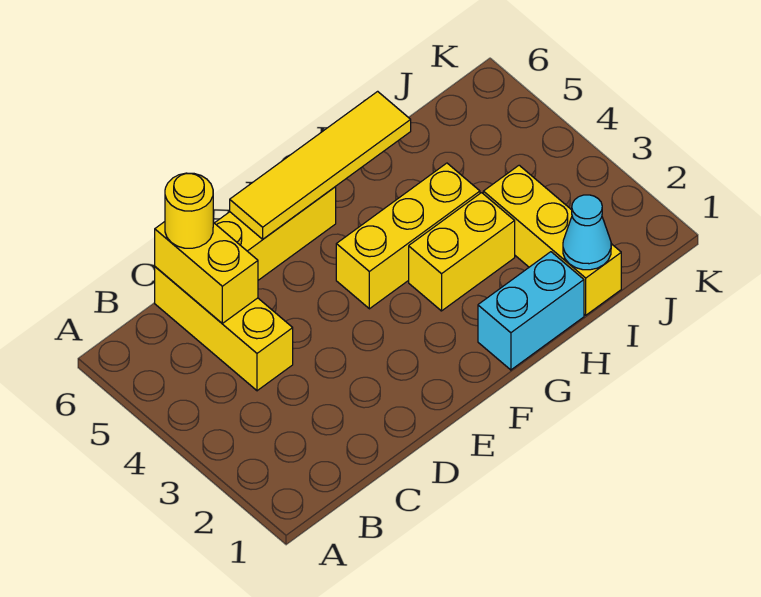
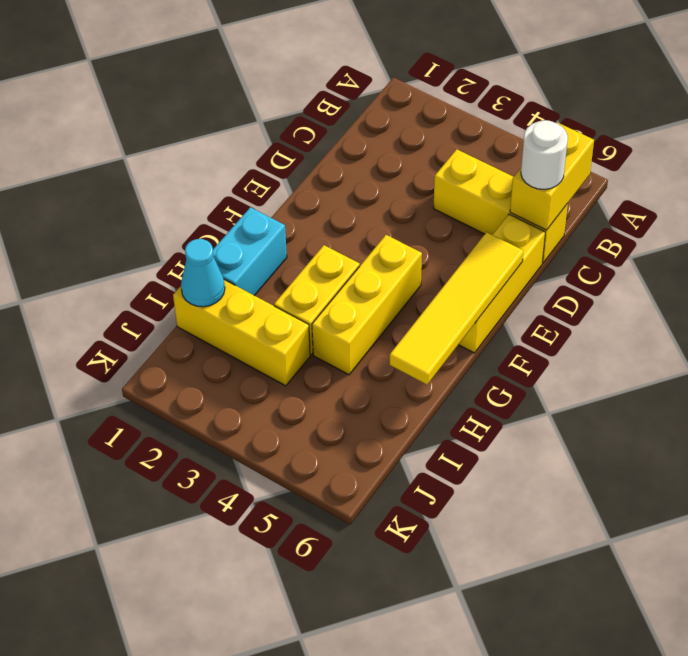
yellow 1x2 brick [155,222,258,323] -> yellow 1x2 brick turned to [510,122,594,230]
yellow 1x1 round brick [165,173,213,248] -> white 1x1 round brick [521,120,568,189]

